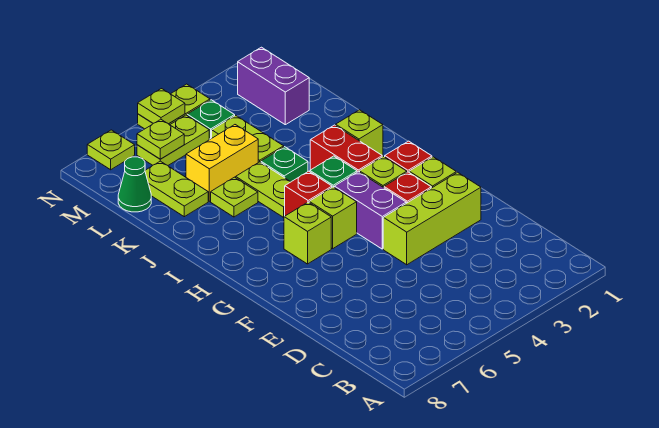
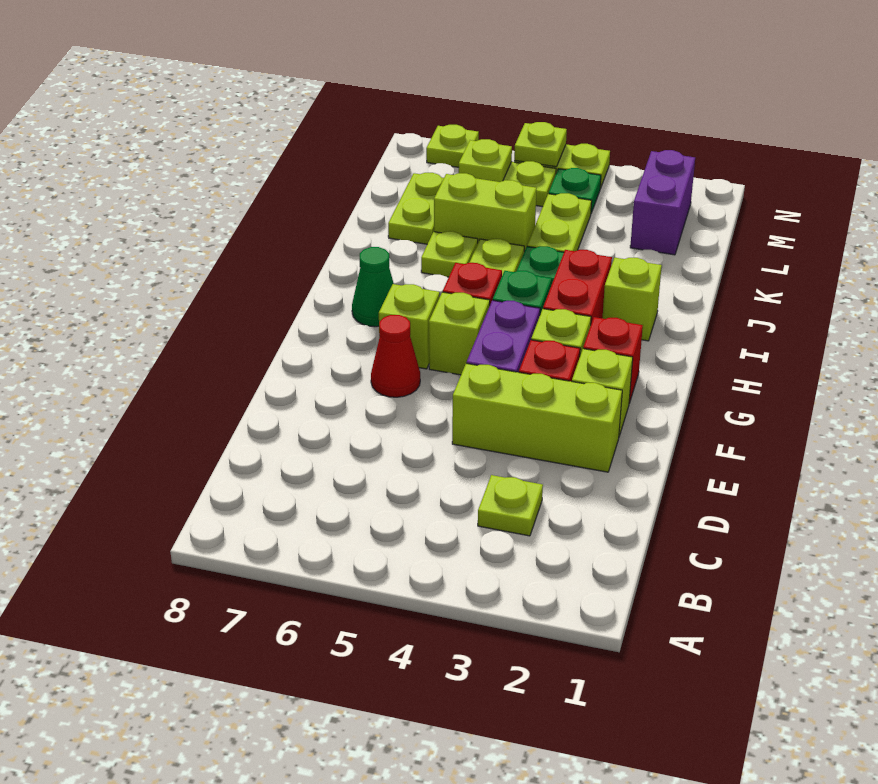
none -> lime 1x1 plate [478,475,543,536]
none -> red 1x1 cone [371,315,420,397]
yellow 1x2 brick [186,125,258,201] -> lime 1x2 brick [434,173,537,251]
green 1x1 cone [118,157,151,212] -> green 1x1 cone moved to [352,247,394,327]

